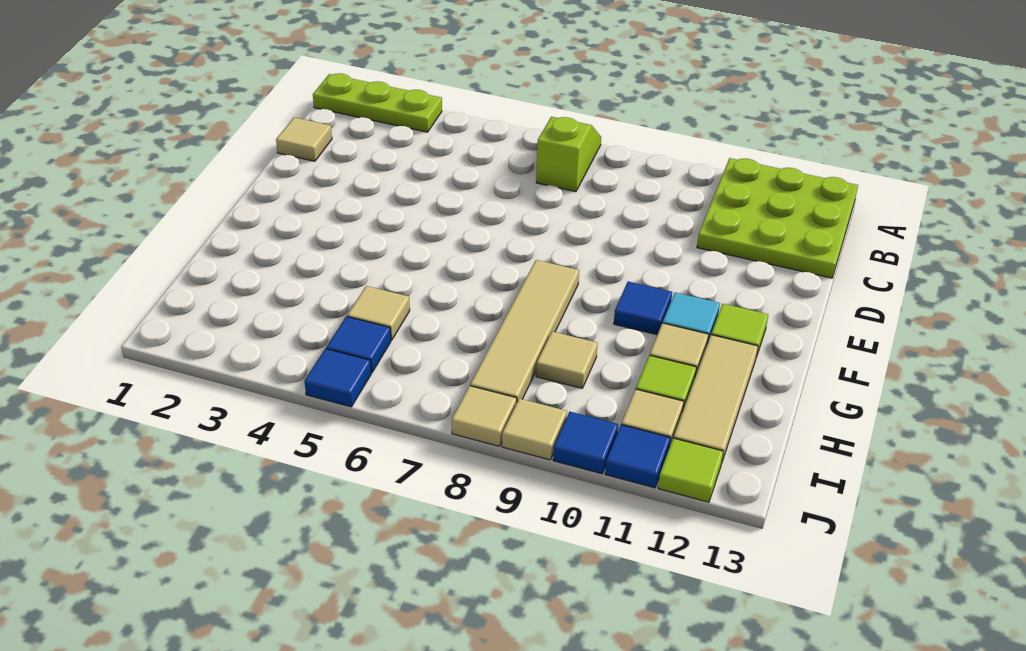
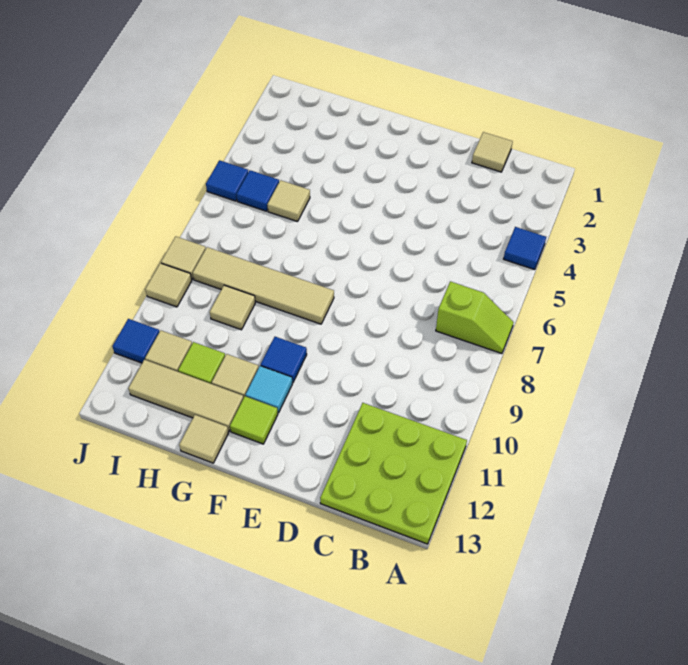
lime 1x3 plate [313,73,442,132] -> none
none -> tan 1x1 tile [179,415,228,463]
blue 1x1 tile [553,412,618,474] -> blue 1x1 tile moved to [504,227,546,270]
lime 1x1 tile [658,438,724,502] -> none

